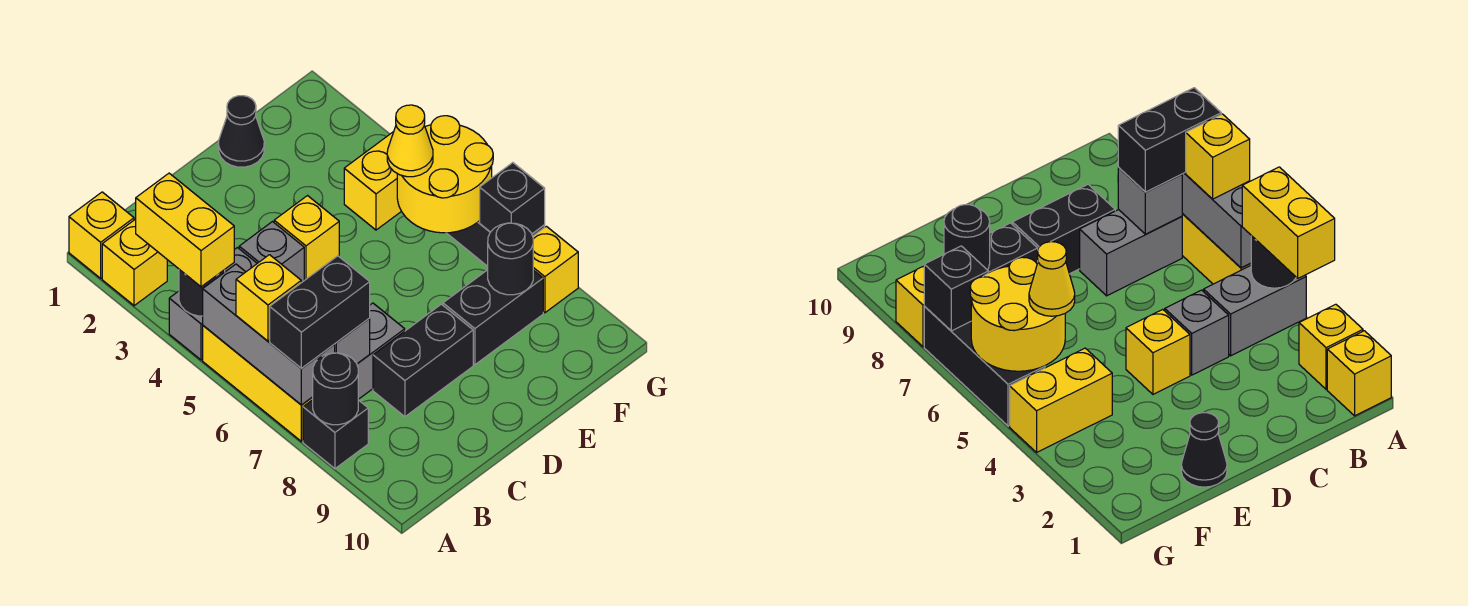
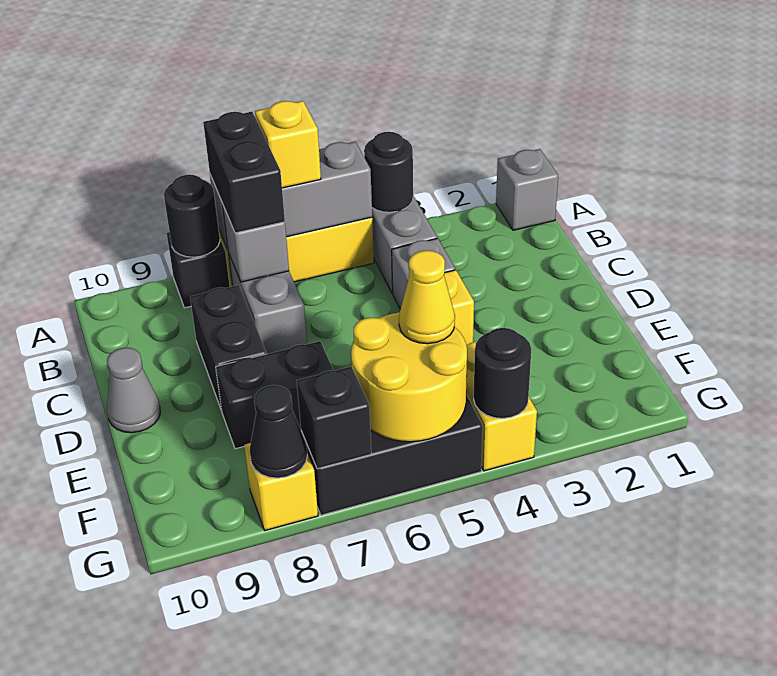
yellow 1x1 brick [69,192,134,278] -> grey 1x1 brick [496,149,558,230]
yellow 1x1 brick [102,219,167,306] -> none
yellow 1x2 brick [136,173,234,287] -> none
none -> grey 1x1 cone [107,348,160,433]
black 1x1 cone [219,96,264,167] -> black 1x1 cone moved to [250,385,307,478]
black 1x2 brick [443,270,543,365] -> black 1x2 brick turned to [216,341,333,449]
black 1x1 round brick [488,223,533,295] -> black 1x1 round brick moved to [474,328,531,418]

